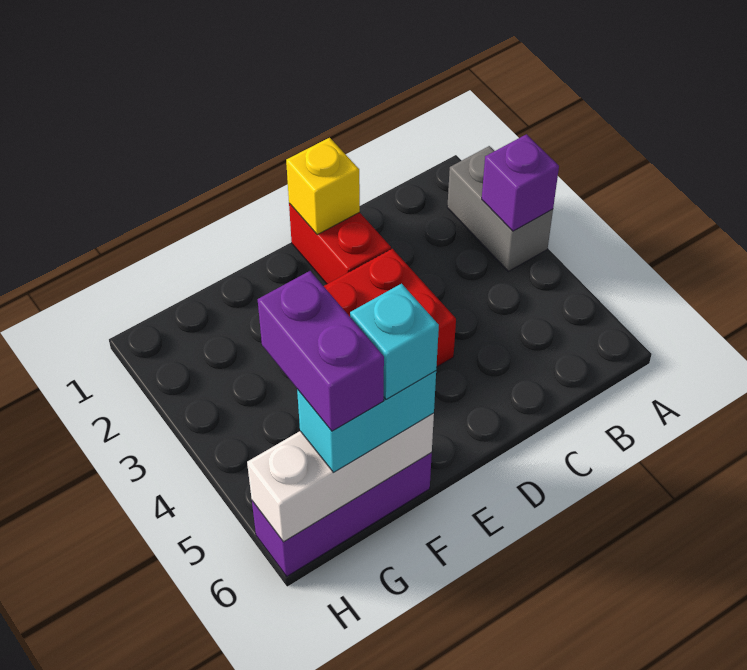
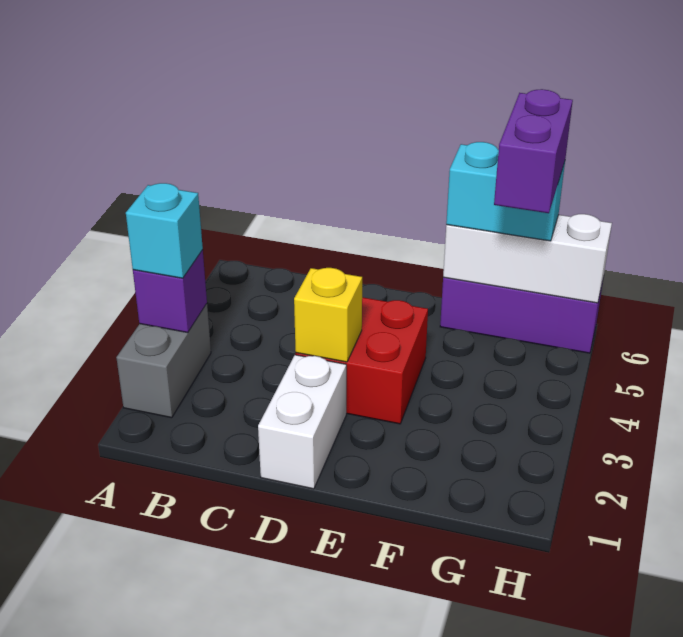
red 1x2 brick [289,203,391,284] -> white 1x2 brick [258,355,346,489]
yellow 1x1 brick [286,138,360,235] -> yellow 1x1 brick moved to [294,268,362,362]
cyan 1x1 brick [350,284,439,399] -> cyan 1x1 brick moved to [126,183,203,278]

